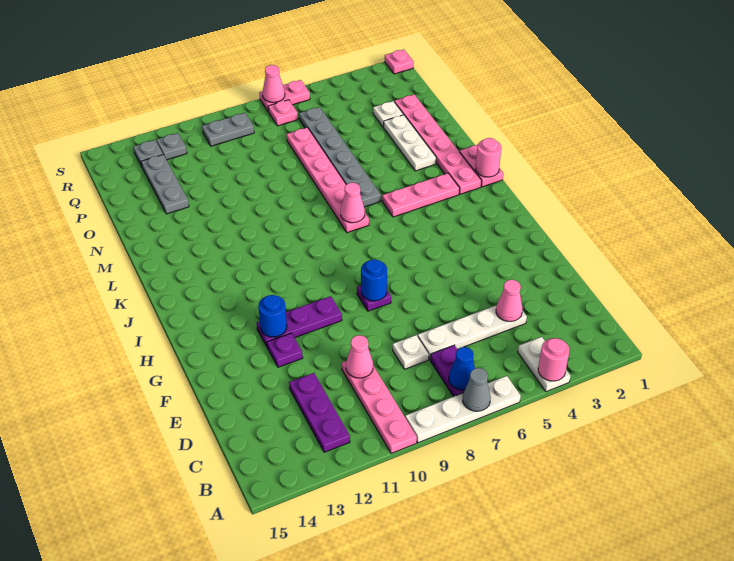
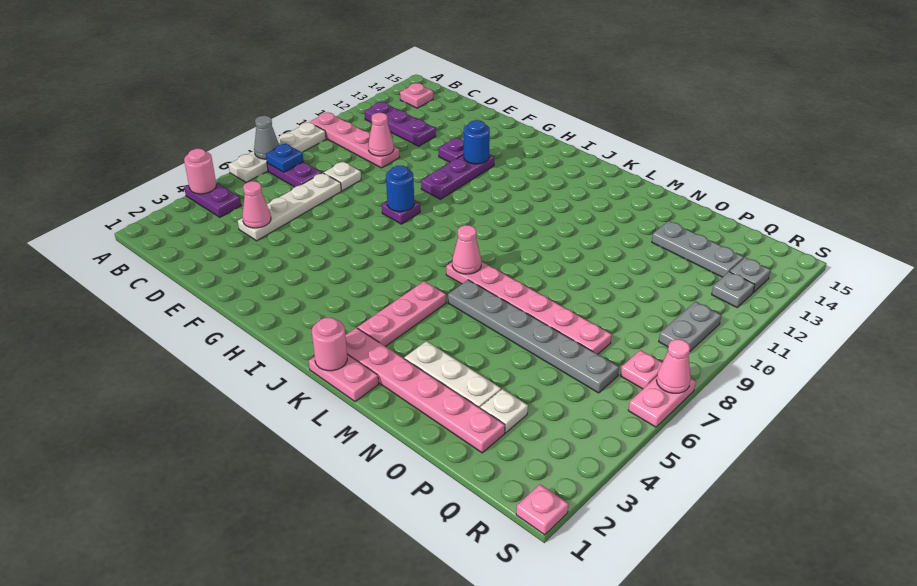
white 1x2 plate [518,337,570,392] -> purple 1x2 plate [184,183,241,217]
blue 1x1 cone [449,347,475,390] -> blue 1x1 plate [266,144,303,172]
none -> pink 1x1 plate [400,83,433,108]

